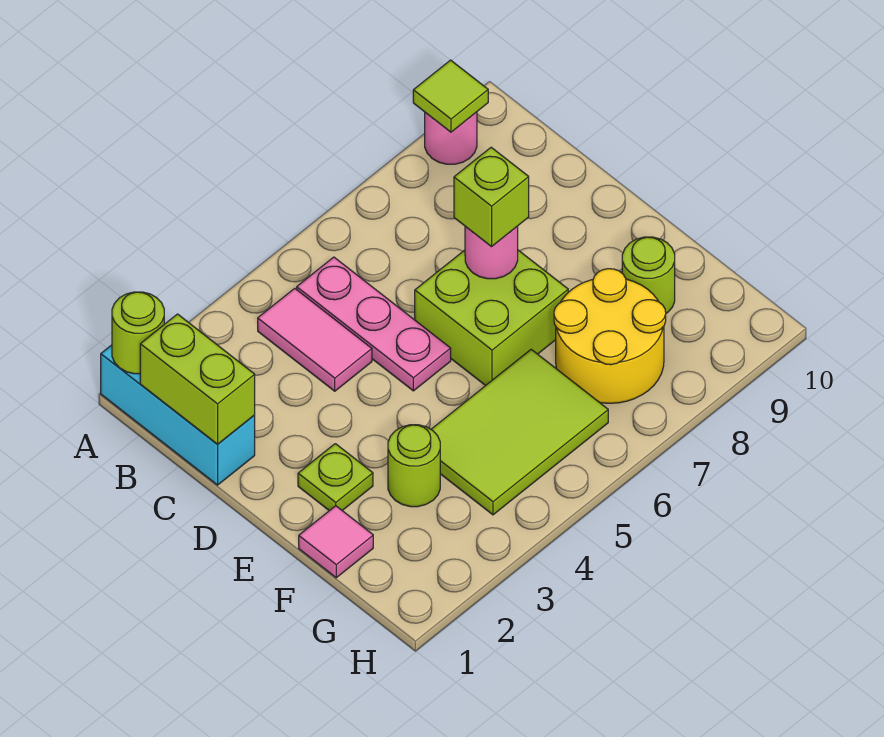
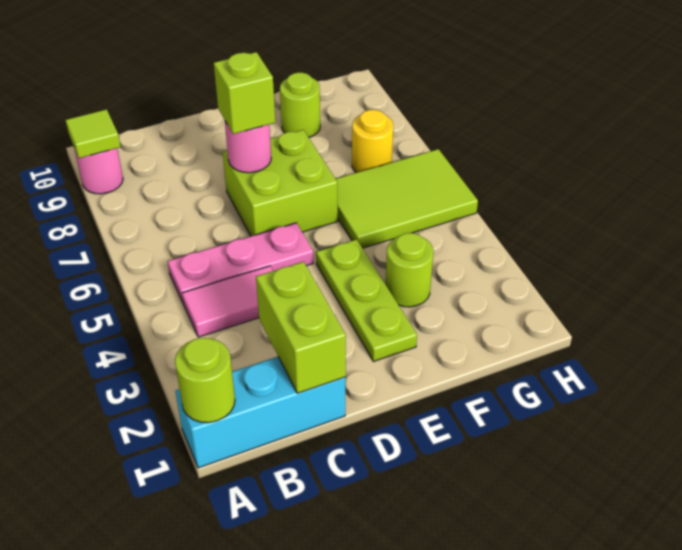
lime 1x2 brick [140,314,255,444] -> lime 1x2 brick turned to [256,262,346,393]
lime 1x1 plate [298,444,373,511] -> lime 1x3 plate [316,239,417,362]
pink 1x1 tile [299,506,373,578] -> none
lime 2x3 tile [431,349,608,515] -> lime 2x3 tile turned to [336,149,478,248]
yellow 2x2 round brick [554,269,666,403] -> yellow 1x1 round brick [352,110,393,173]

